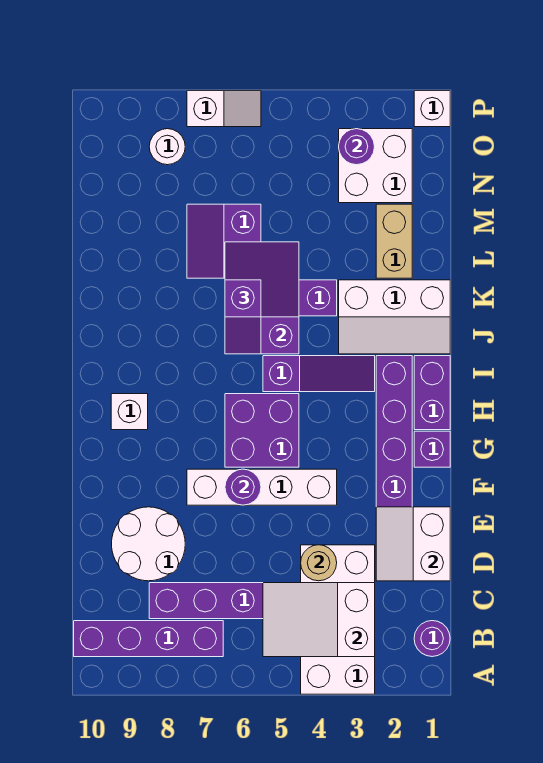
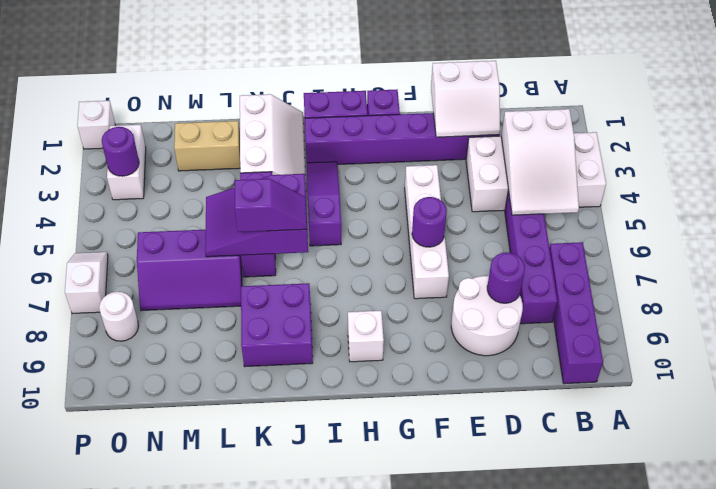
purple 1x1 round brick [414,621,450,657] -> purple 1x1 round brick moved to [487,252,525,303]
tan 1x1 round brick [301,545,337,581] -> none
purple 2x2 brick [225,394,299,467] -> purple 2x2 brick moved to [241,283,313,367]
purple 2x2 slope [187,204,261,278] -> purple 2x3 slope [137,230,242,311]
white 2x2 brick [339,129,412,203] -> white 1x2 brick [107,125,146,200]

